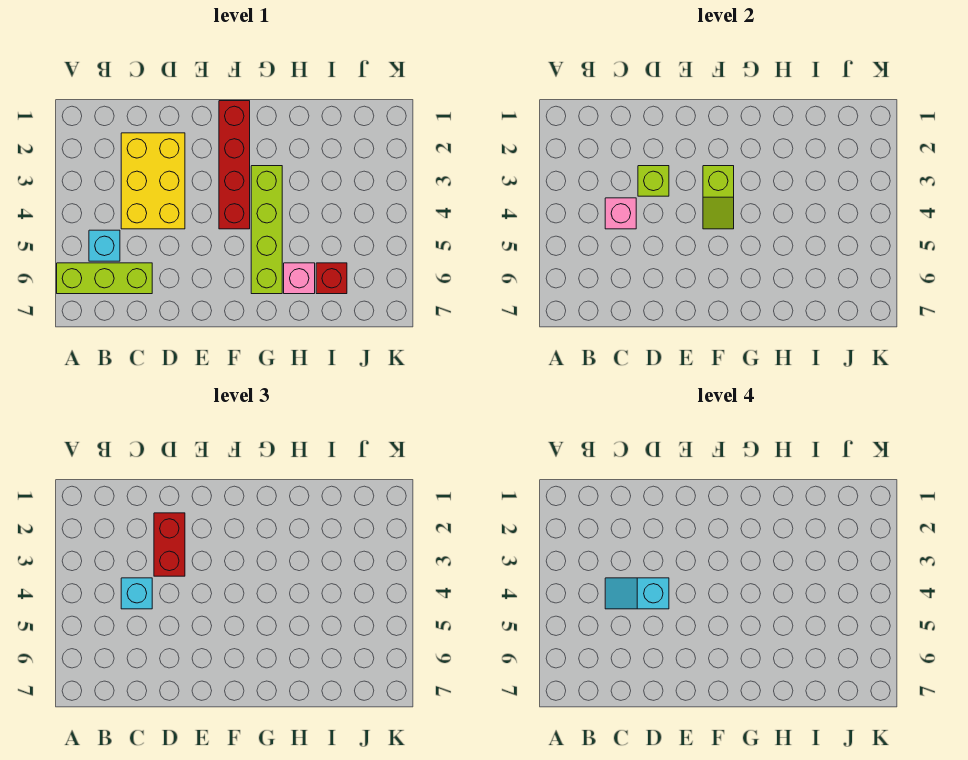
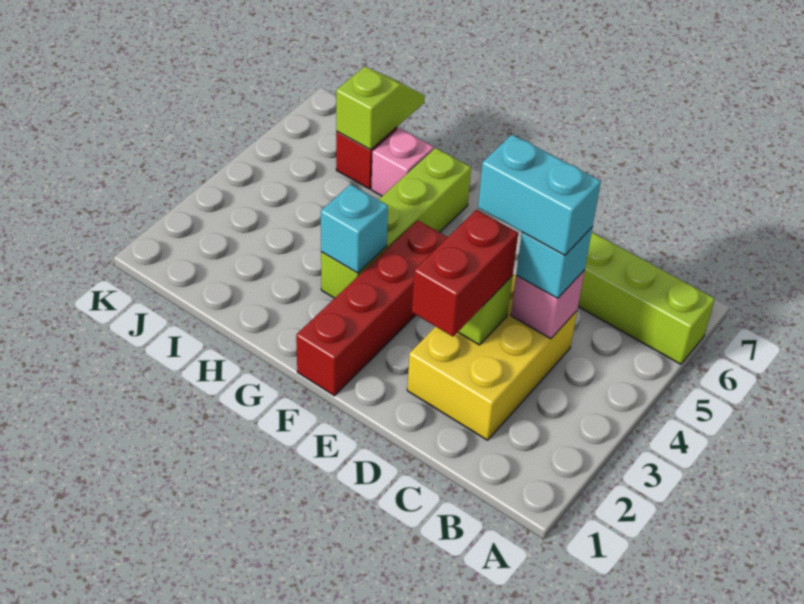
cyan 1x1 brick [89,230,120,261] -> cyan 1x1 brick moved to [321,184,388,273]
cyan 1x2 slope [605,578,669,609] -> cyan 1x2 brick [478,135,601,255]
lime 1x2 slope [703,166,734,229] -> lime 1x2 slope moved to [336,67,425,150]

